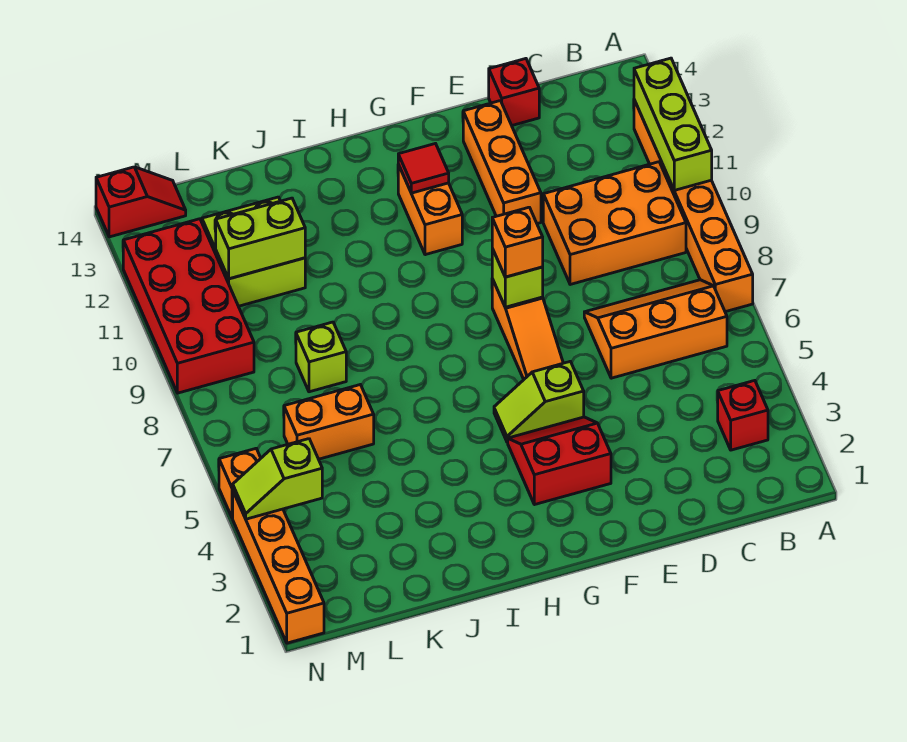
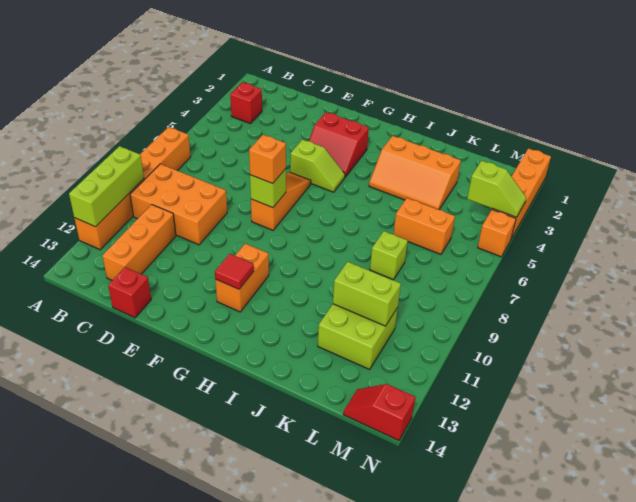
orange 2x3 slope [584,280,727,378] -> orange 2x3 slope moved to [369,136,461,210]
orange 1x3 brick [463,101,541,224] -> orange 1x3 brick moved to [102,205,176,280]
red 2x4 brick [123,219,254,393] -> none

